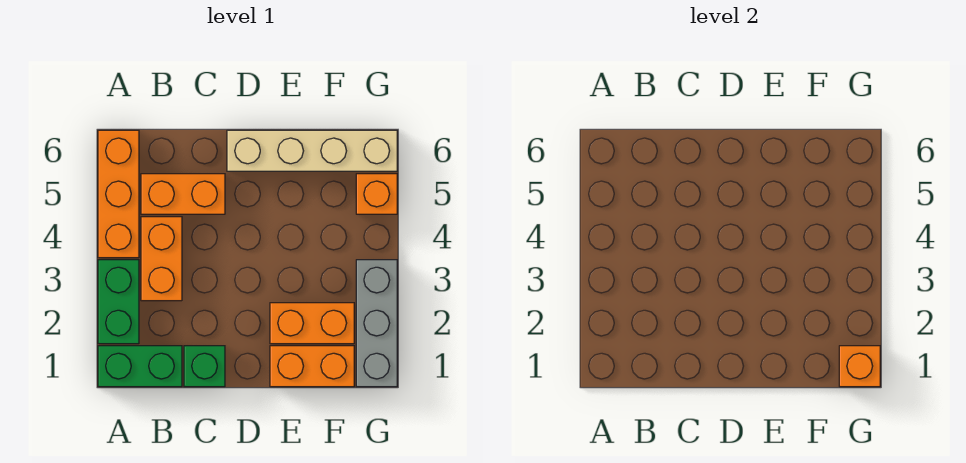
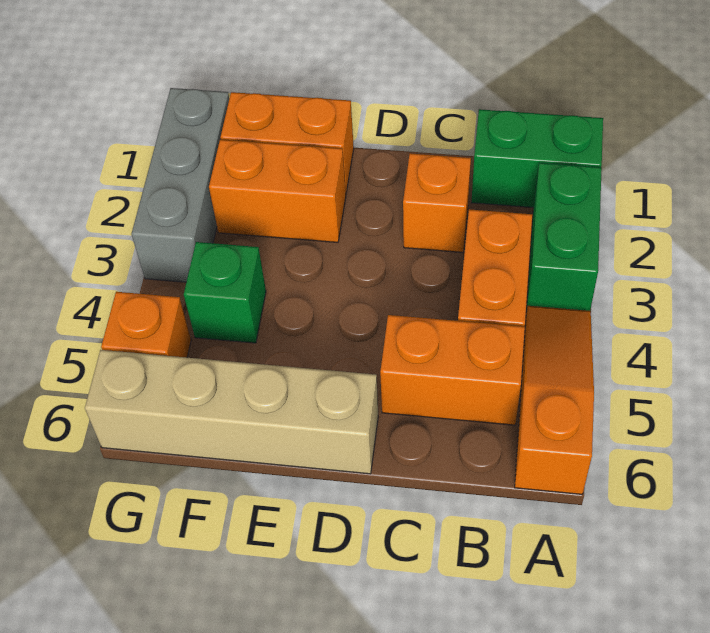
orange 1x3 brick [98,130,139,258] -> orange 1x3 slope [515,306,594,494]
green 1x1 brick [184,346,225,387] -> green 1x1 brick moved to [184,242,266,343]
orange 1x1 brick [839,346,880,387] -> orange 1x1 brick moved to [403,153,471,252]

